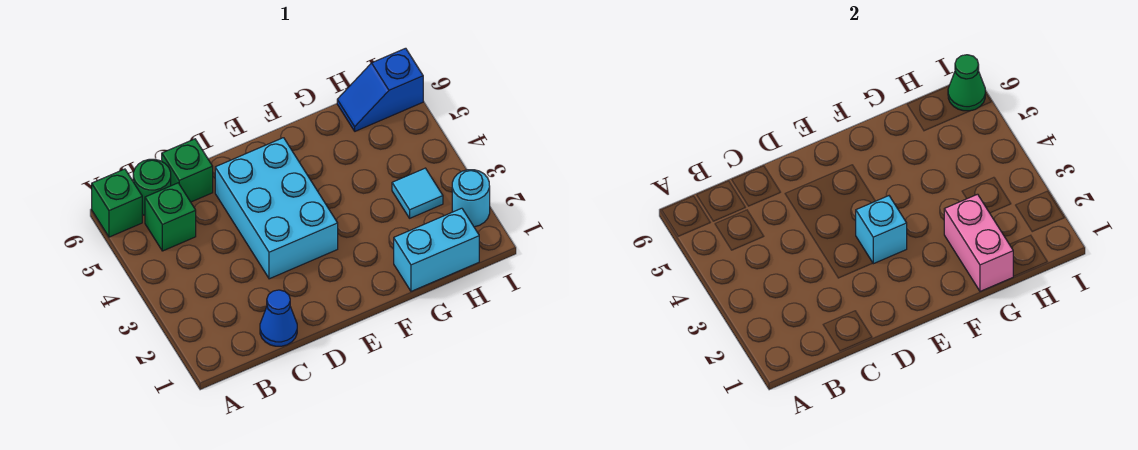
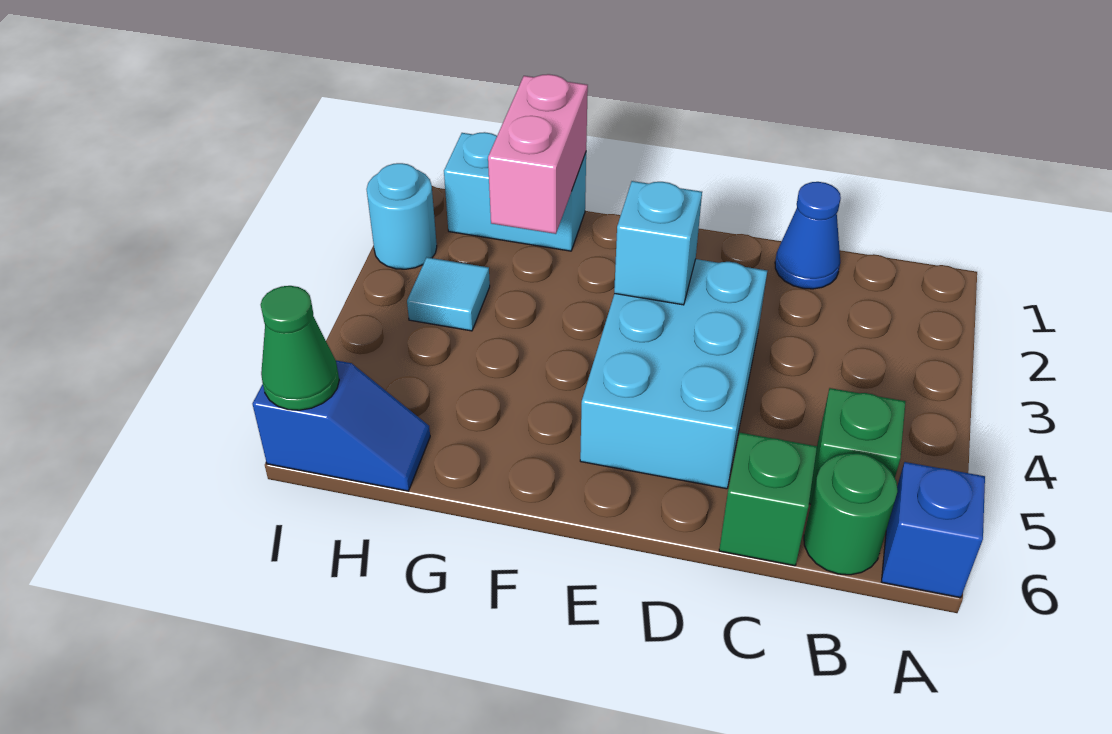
green 1x1 brick [92,169,142,237] -> blue 1x1 brick [882,462,985,598]

